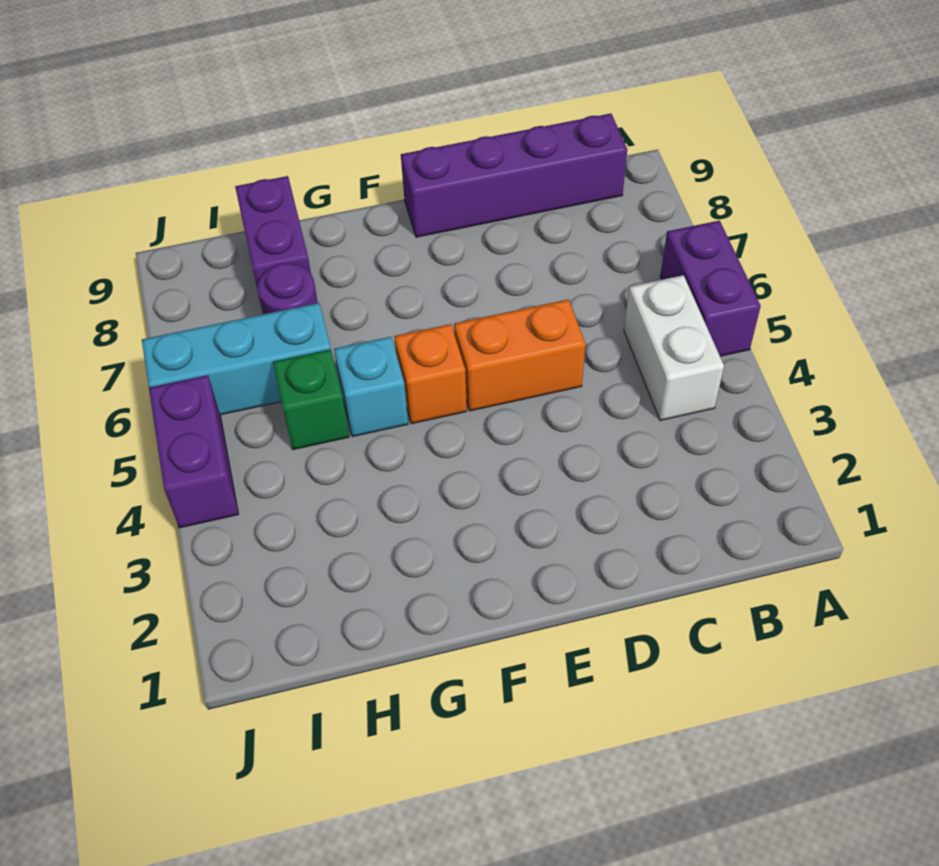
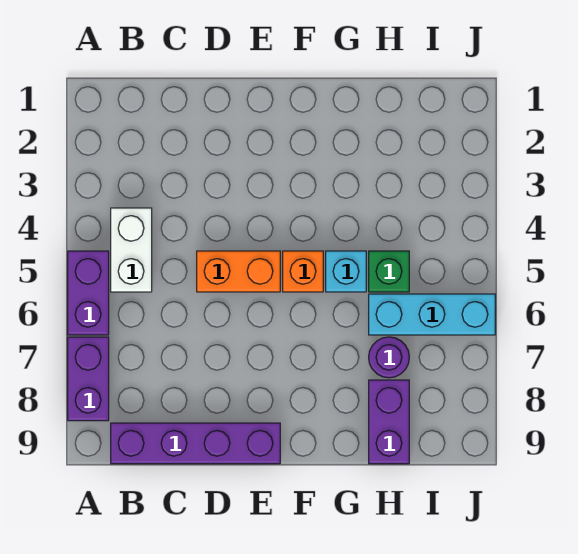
purple 1x2 brick [149,375,238,528] -> purple 1x2 brick moved to [68,337,109,421]

